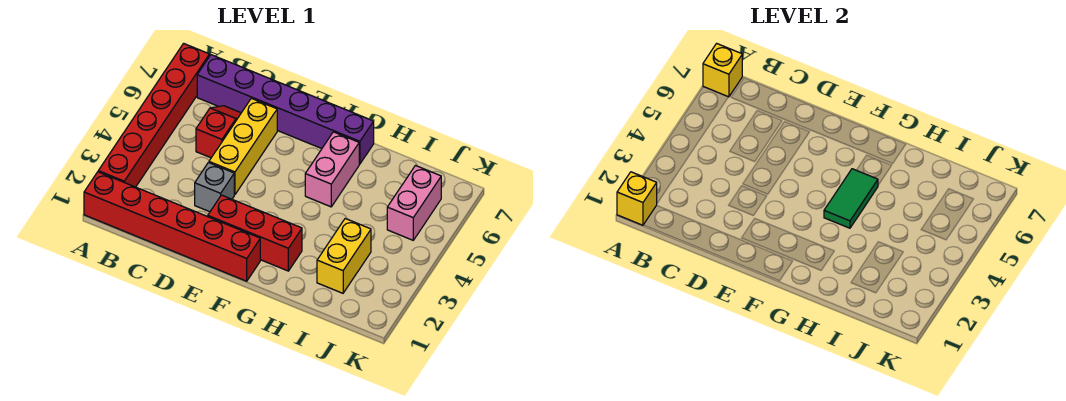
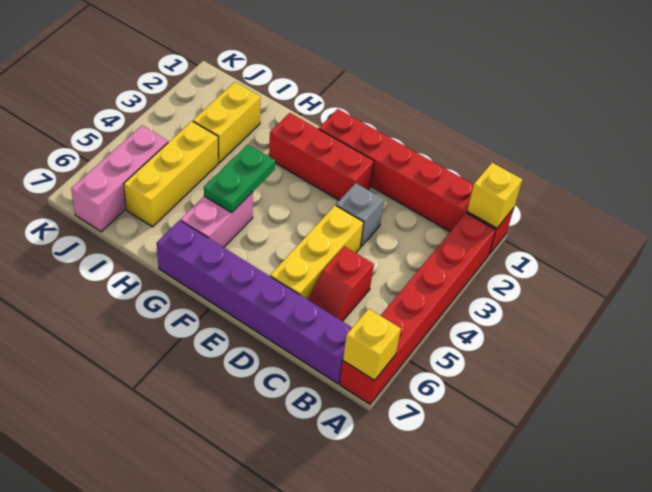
green 1x2 tile [824,169,878,228] -> green 1x2 plate [204,144,275,212]
none -> yellow 1x3 brick [124,121,219,227]
pink 1x2 brick [387,166,441,240] -> pink 1x3 brick [71,125,168,232]

